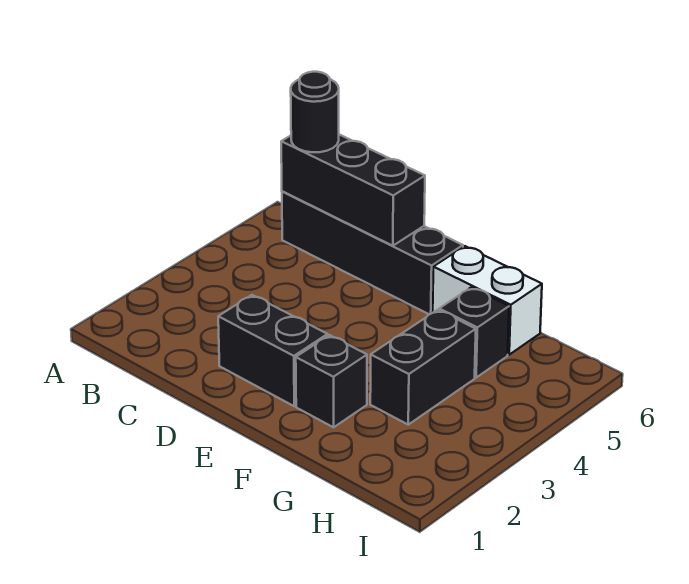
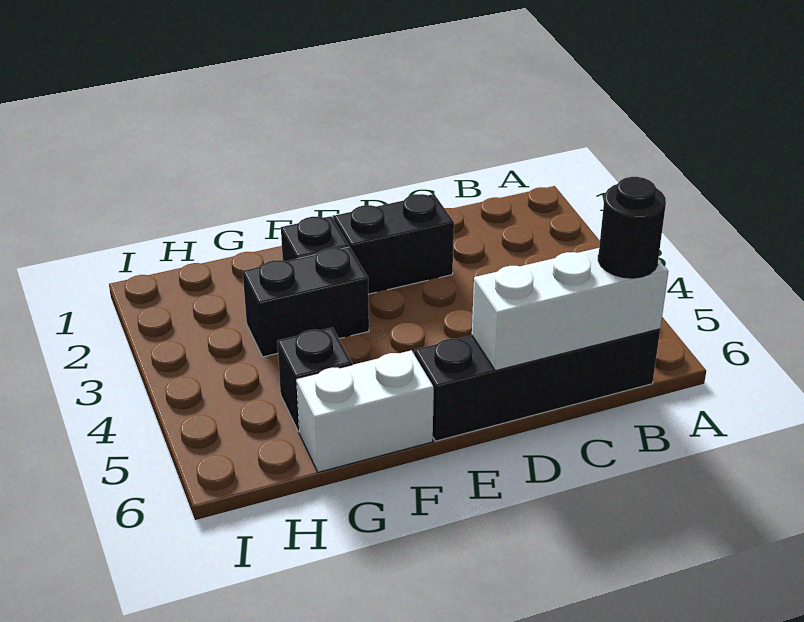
black 1x3 brick [281,135,425,246] -> white 1x3 brick [472,248,668,371]
black 1x2 brick [370,310,476,425] -> black 1x2 brick turned to [243,247,369,357]

